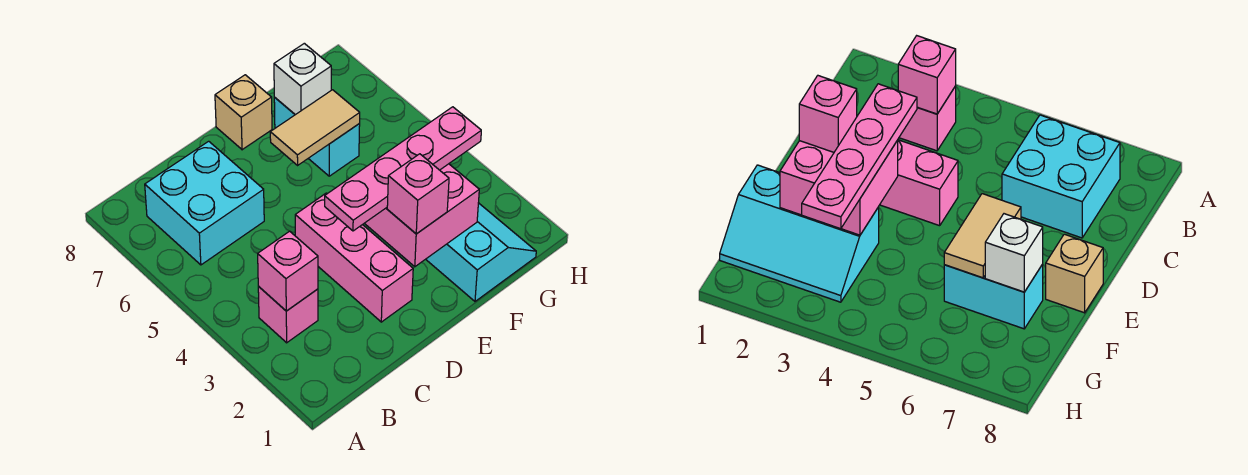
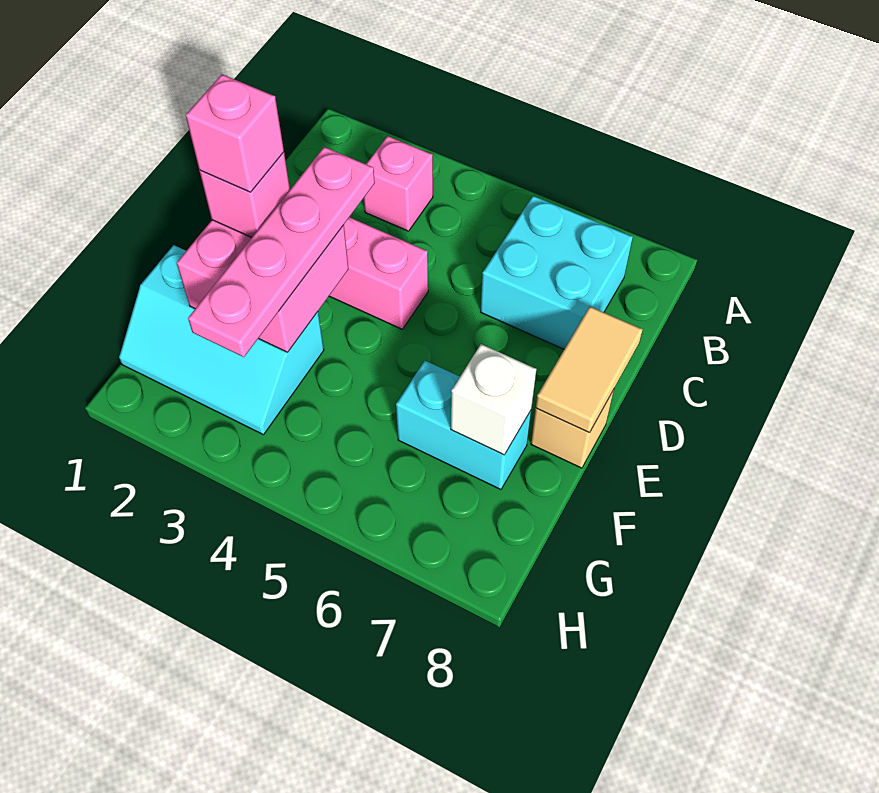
pink 1x1 brick [258,231,318,311] -> pink 1x1 brick moved to [186,75,284,192]
tan 1x2 tile [270,90,360,165] -> tan 1x2 tile moved to [536,307,643,433]

